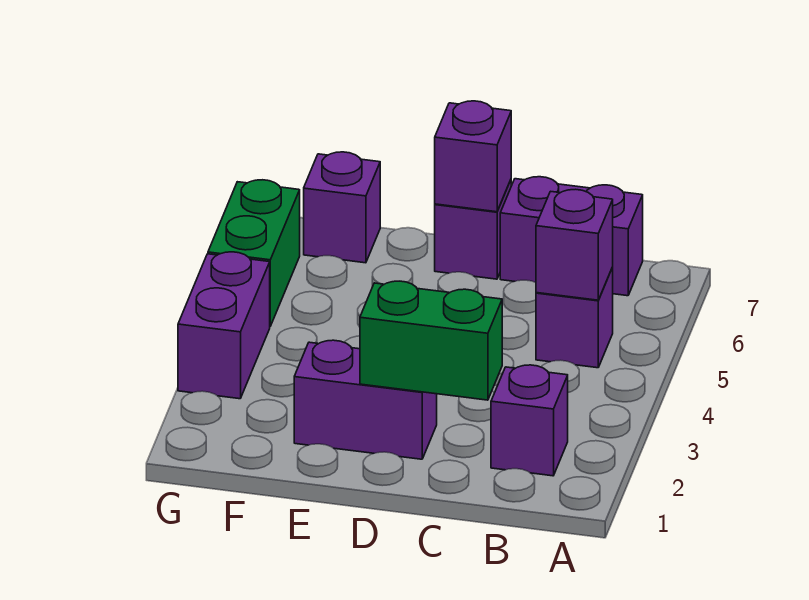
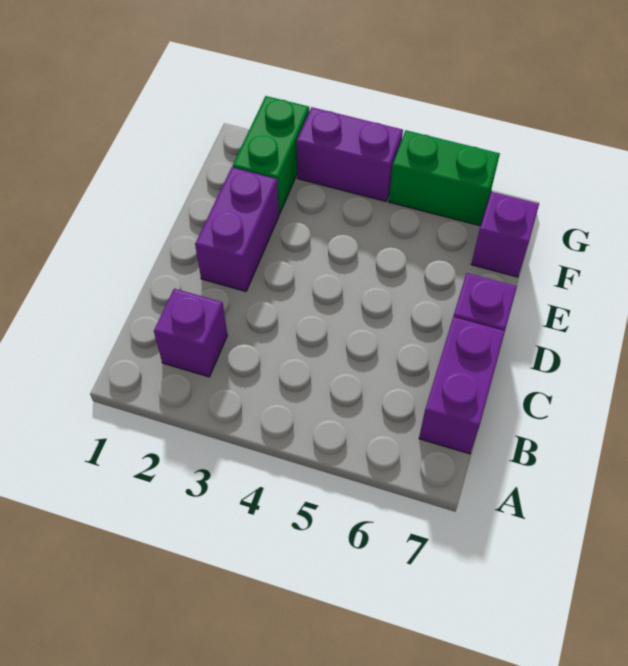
purple 1x1 brick [536,268,613,368] -> none
purple 1x1 brick [536,189,613,300] -> none
green 1x2 brick [360,281,502,400] -> green 1x2 brick moved to [233,96,309,214]
purple 1x1 brick [435,101,511,212] -> none

